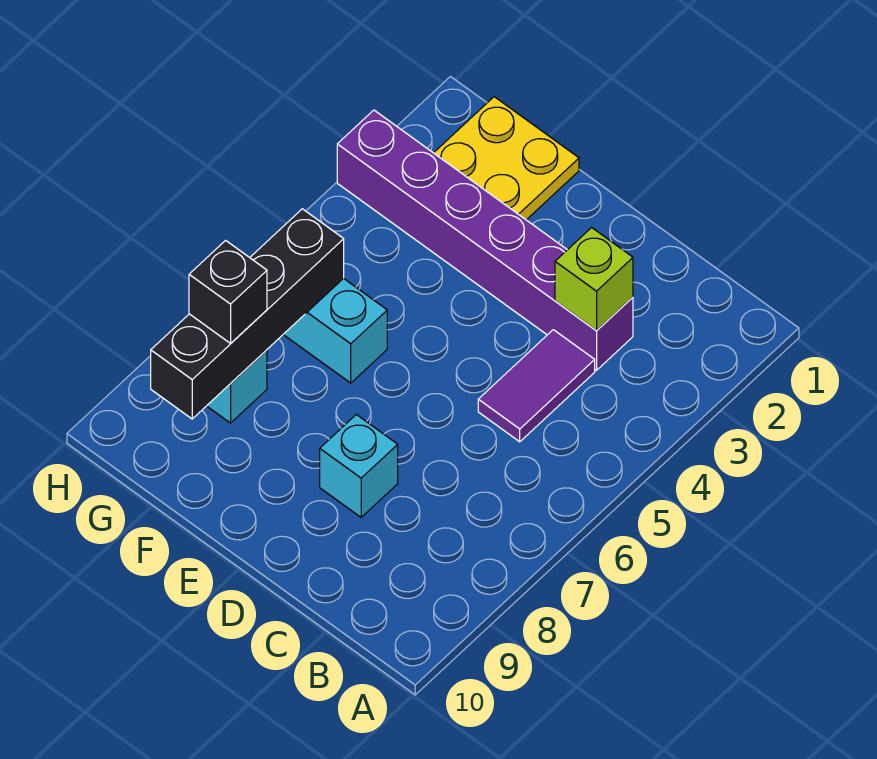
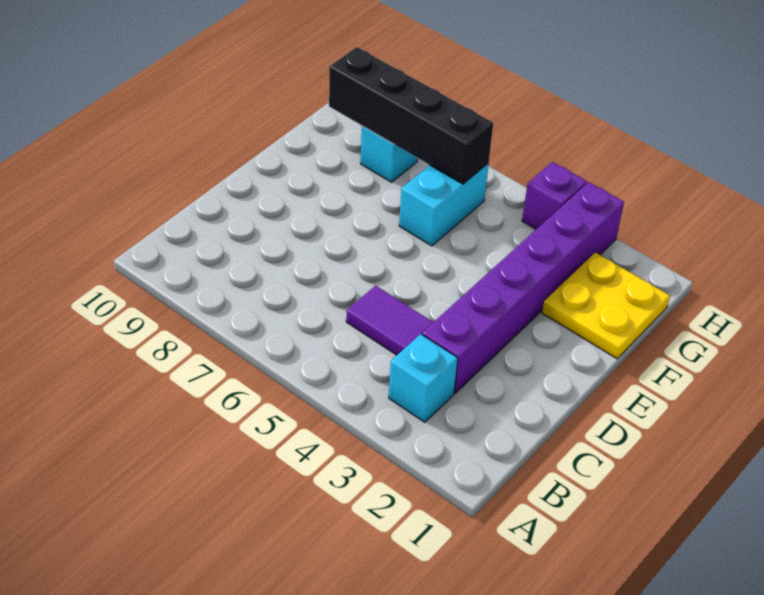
lime 1x1 brick [555,228,633,330] -> none
cyan 1x1 brick [320,415,398,517] -> cyan 1x1 brick moved to [389,334,458,422]
black 1x1 brick [189,240,267,343] -> none
none -> purple 1x1 brick [522,162,587,229]

